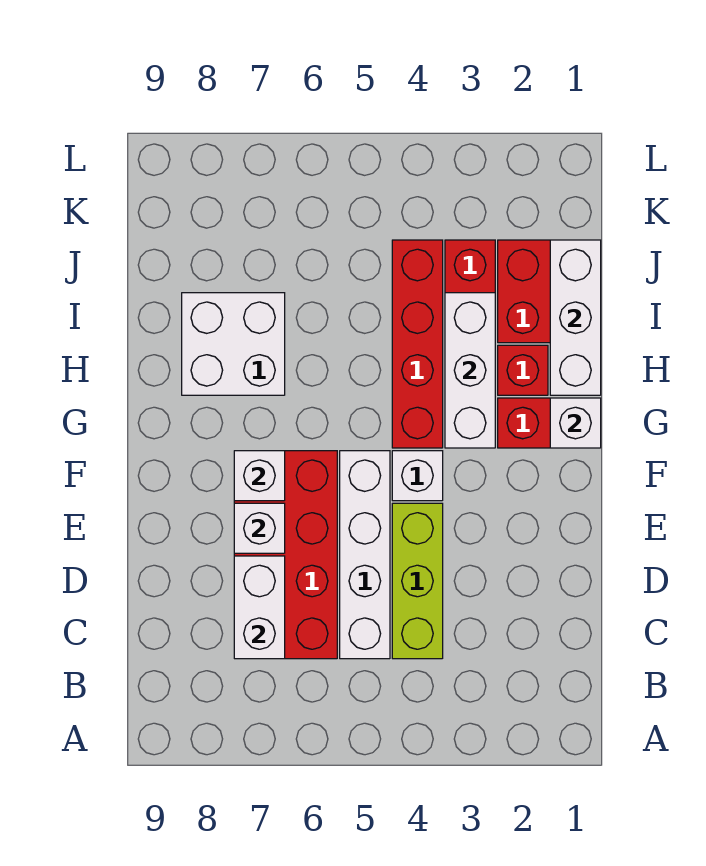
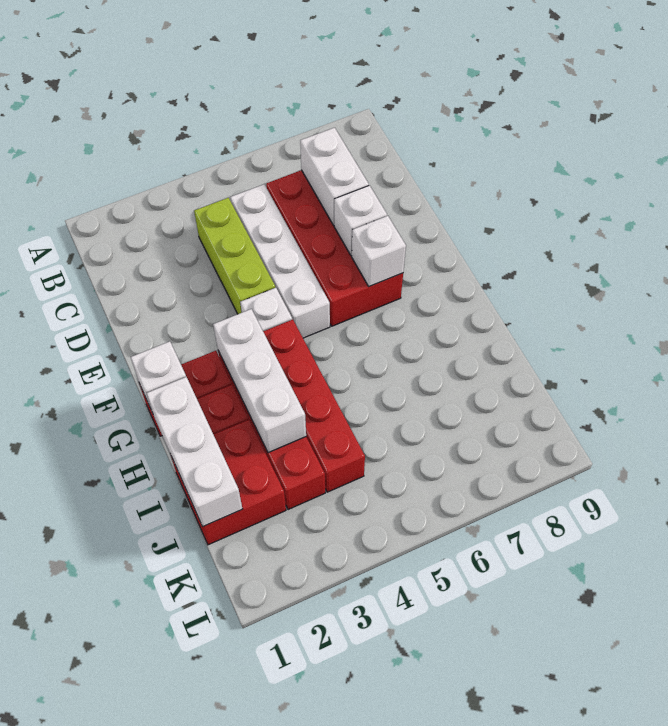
white 2x2 brick [182,293,285,395] -> none

